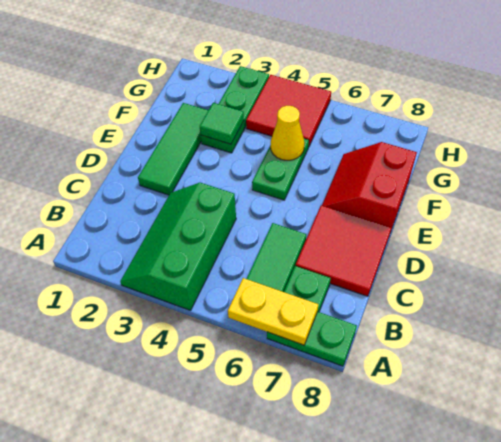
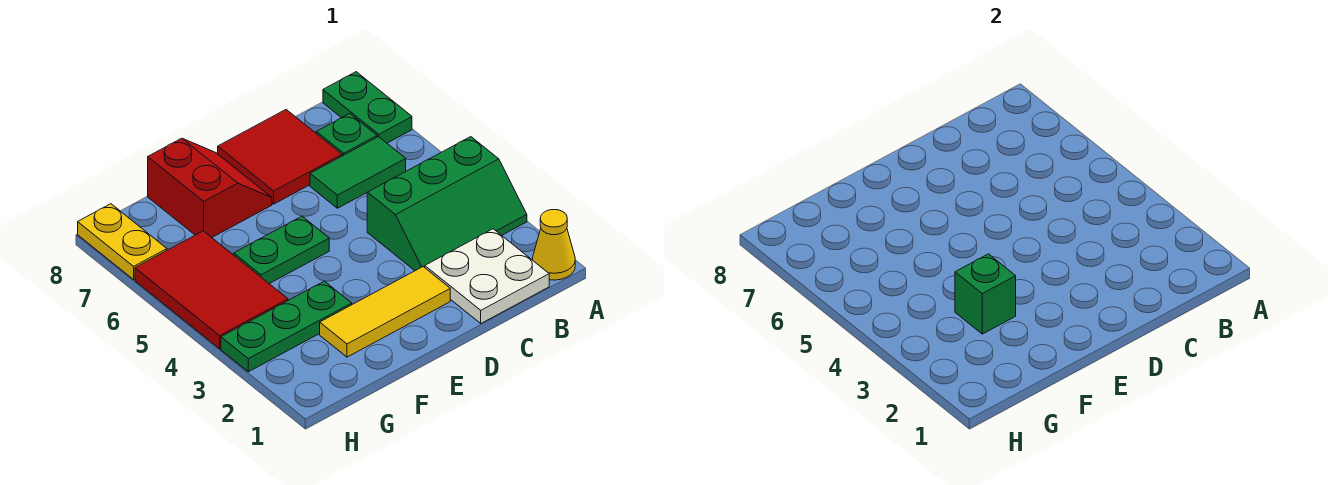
yellow 1x2 plate [228,278,318,345] -> yellow 1x2 plate moved to [78,204,167,279]
none -> white 2x2 plate [425,229,549,323]
green 1x3 tile [138,103,208,195] -> yellow 1x3 tile [320,267,450,357]
red 2x2 slope [322,142,417,230] -> red 2x2 slope turned to [148,138,272,237]
green 1x1 tile [200,103,244,144] -> green 1x1 brick [955,254,1016,334]
yellow 1x1 cone [271,106,305,160] -> yellow 1x1 cone moved to [532,210,575,280]
red 2x2 tile [246,75,331,147] -> red 2x3 tile [135,231,288,349]

